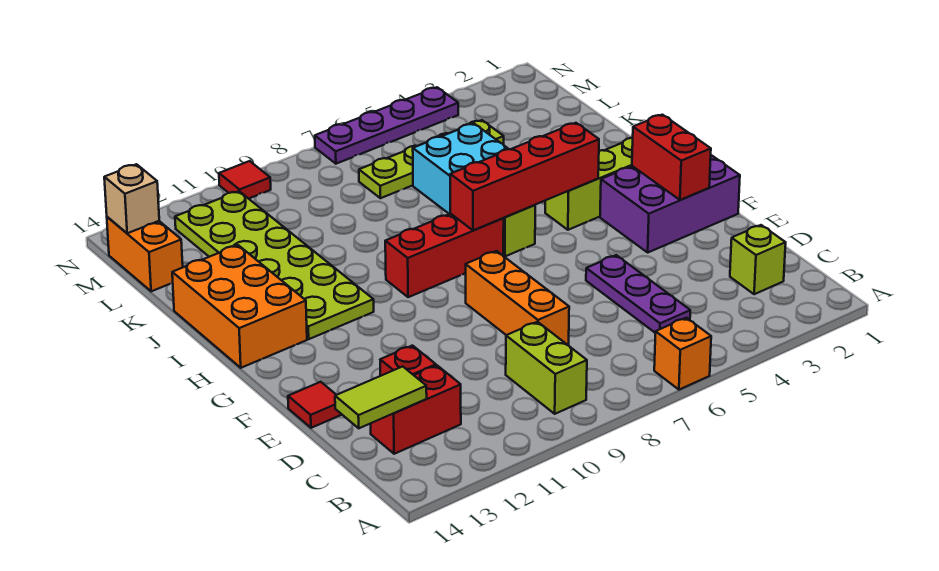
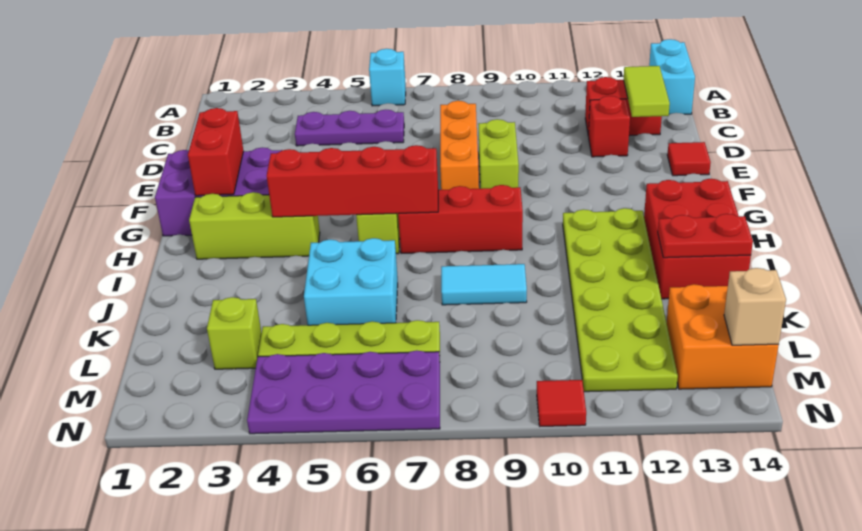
orange 1x1 brick [654,318,711,390] -> cyan 1x1 brick [369,49,406,106]
none -> cyan 1x2 brick [649,39,695,115]
lime 1x2 brick [506,322,587,414] -> lime 1x2 brick moved to [479,119,519,189]
lime 1x1 brick [730,225,786,294] -> lime 1x1 brick moved to [207,297,261,369]
purple 1x3 plate [586,255,690,333] -> purple 1x3 plate turned to [295,110,404,146]
lime 1x2 tile [335,367,427,428] -> lime 1x2 tile turned to [624,66,670,117]
orange 2x3 brick [172,245,307,368] -> red 2x3 brick [644,179,751,299]
none -> cyan 1x2 tile [441,264,527,305]
none -> red 1x2 plate [658,214,753,258]
orange 1x2 brick [107,217,183,291] -> orange 2x2 brick [667,284,779,389]
purple 1x4 plate [315,87,458,164] -> purple 2x4 plate [247,350,440,434]

